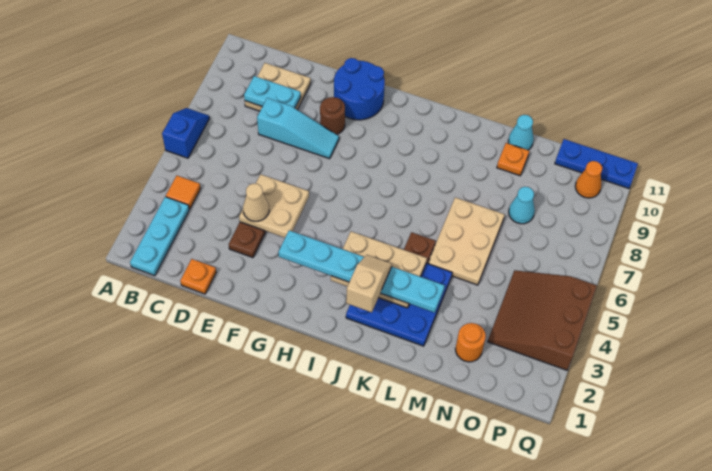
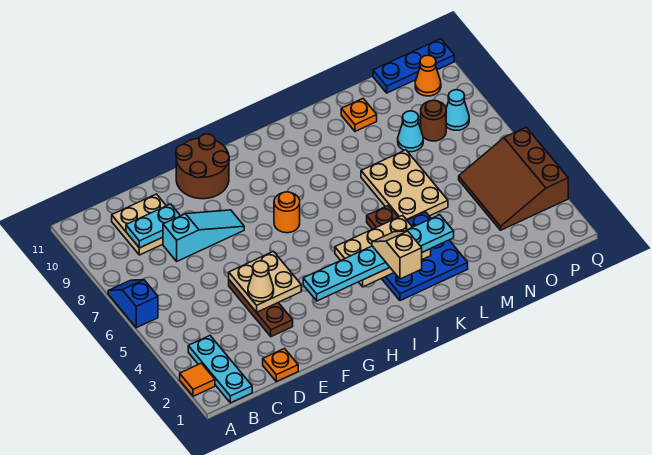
orange 1x1 tile [166,176,201,209] -> orange 1x1 tile moved to [180,363,215,396]
brown 1x1 round brick [320,97,345,135] -> brown 1x1 round brick moved to [421,100,446,141]
blue 2x2 round brick [334,58,385,120] -> brown 2x2 round brick [176,134,229,199]
cyan 1x1 cone [508,115,534,150] -> cyan 1x1 cone moved to [446,90,469,130]
orange 1x1 round brick [455,323,486,362] -> orange 1x1 round brick moved to [274,192,300,233]

